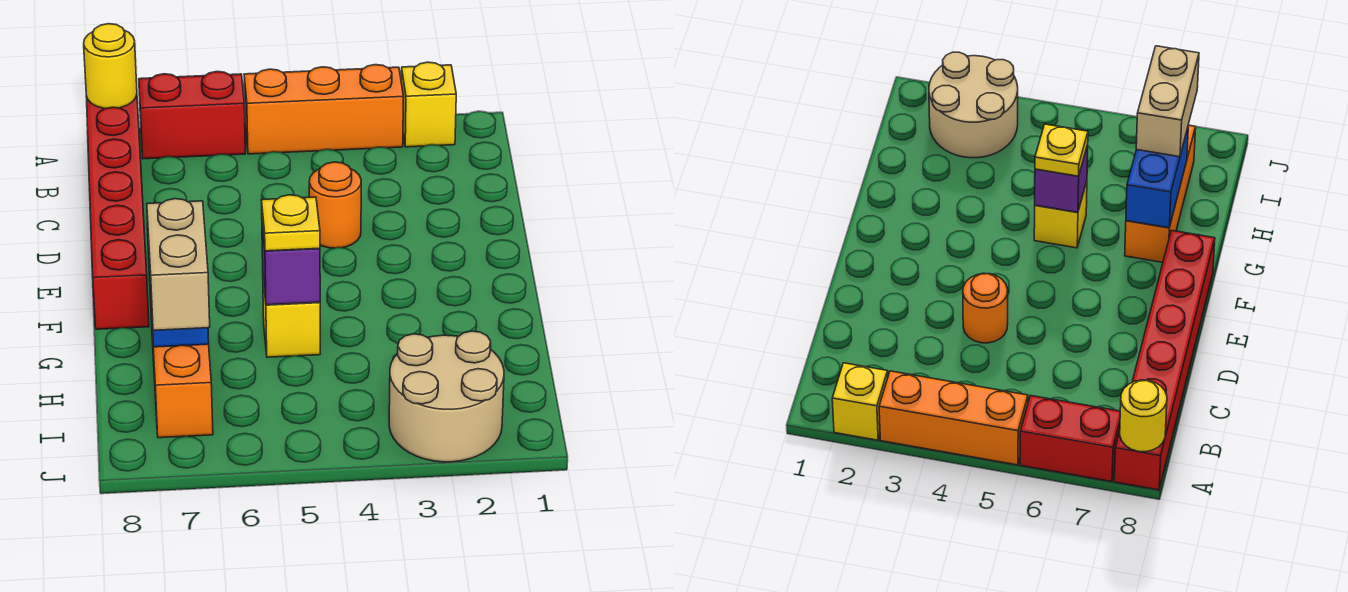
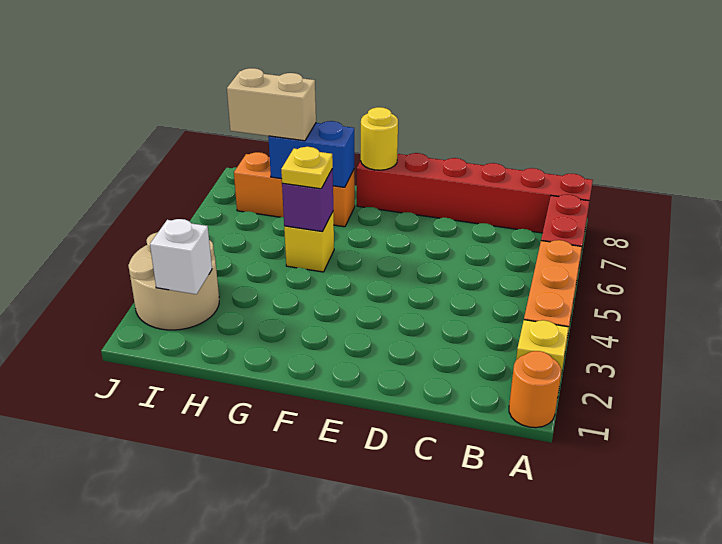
yellow 1x1 round brick [84,24,137,109] -> yellow 1x1 round brick moved to [361,107,398,170]
orange 1x1 round brick [309,162,361,248] -> orange 1x1 round brick moved to [509,351,561,428]
none -> white 1x1 brick [150,219,212,294]

